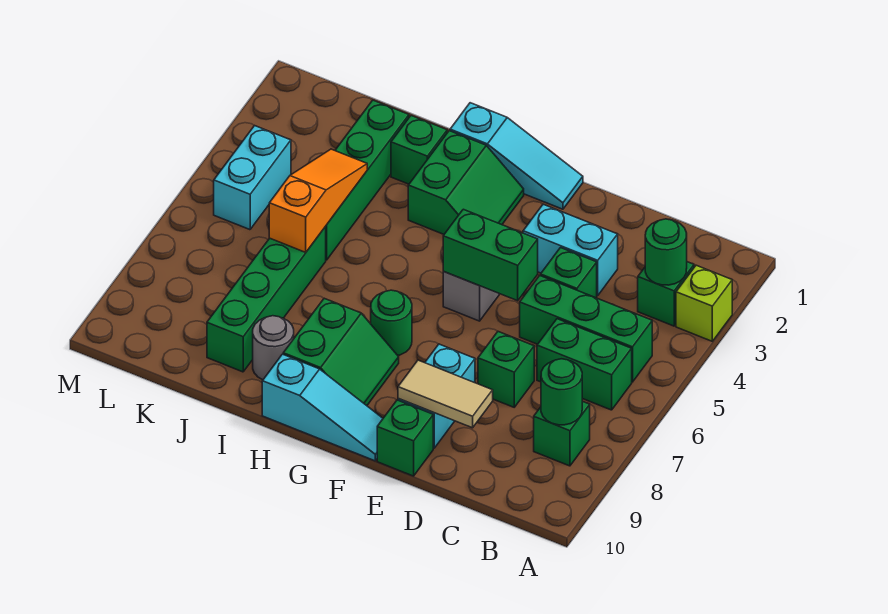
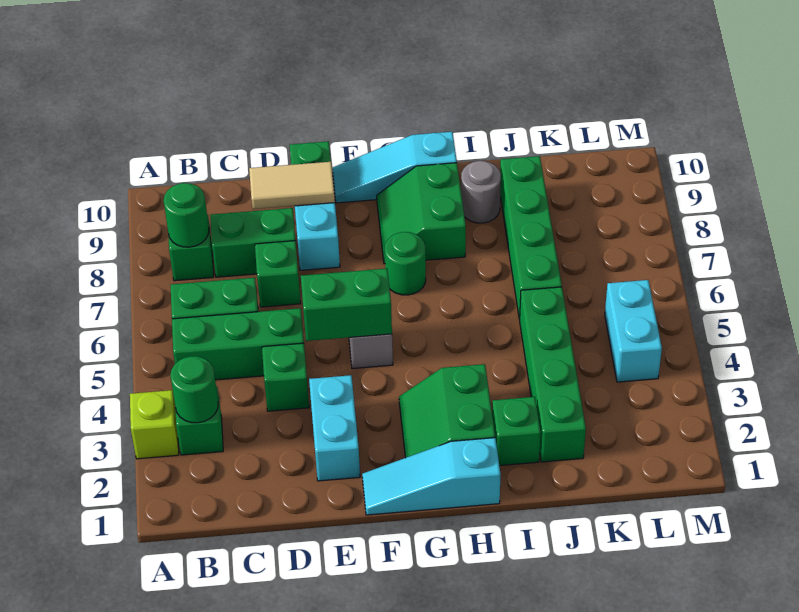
none -> green 1x2 brick [210,208,296,277]
cyan 1x2 brick [523,204,618,296] -> cyan 1x2 brick turned to [309,375,360,481]
orange 1x3 slope [269,149,367,252] -> none

